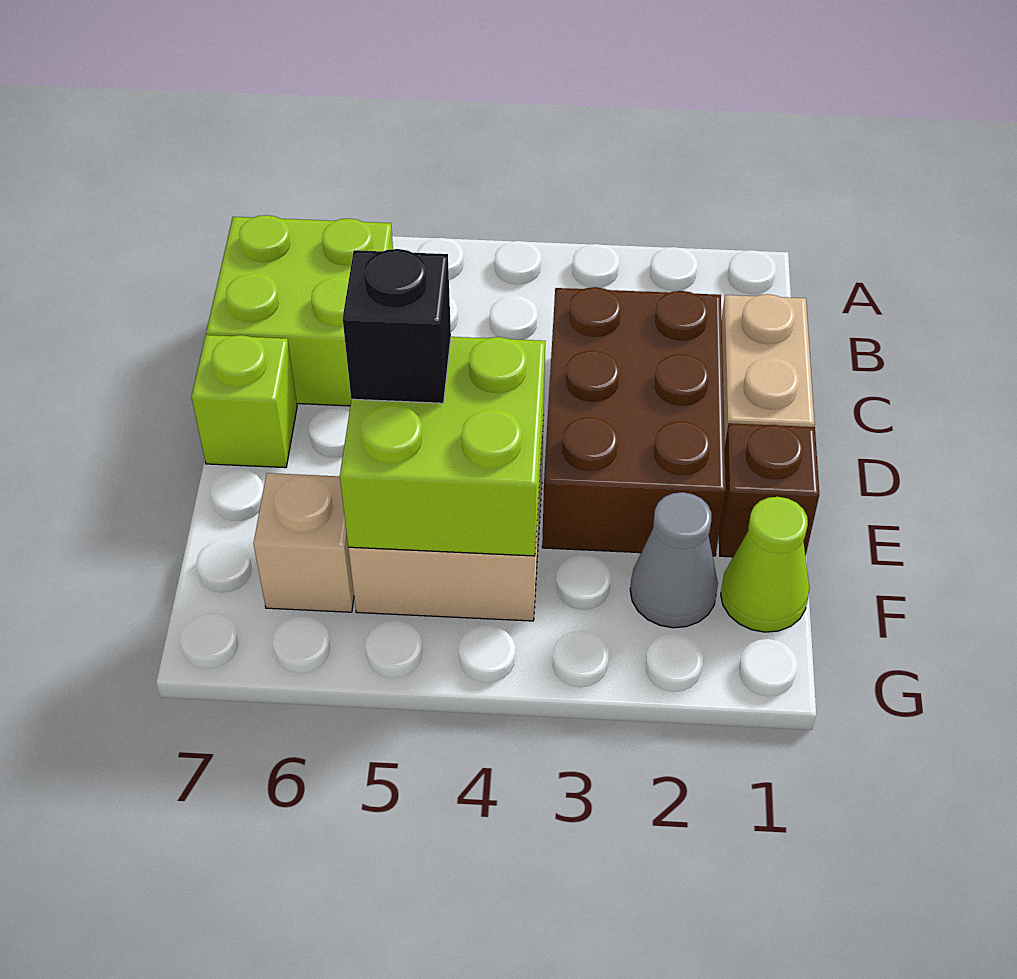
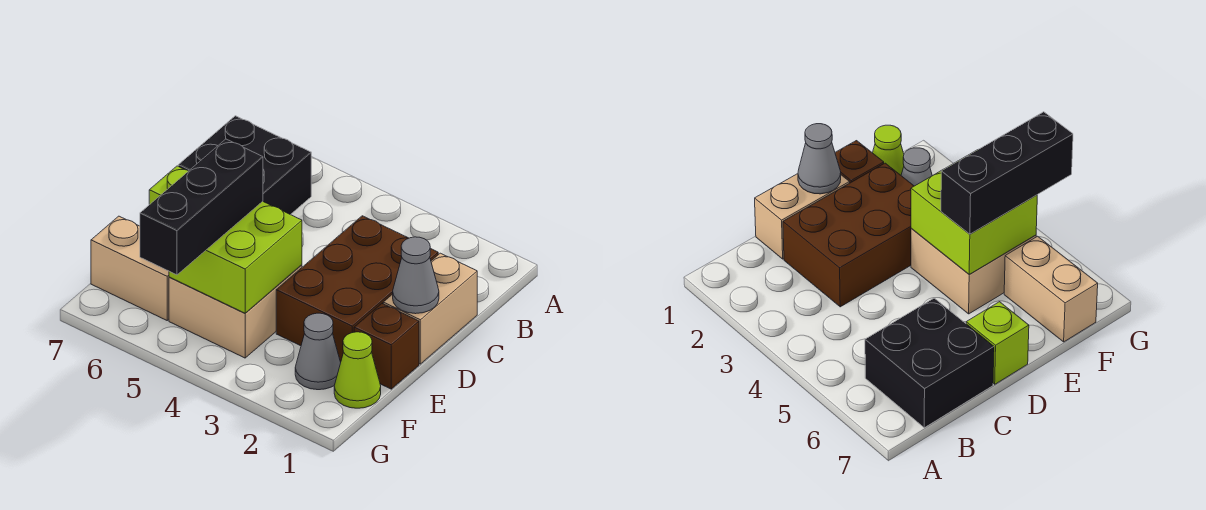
lime 2x2 brick [206,215,393,406] -> black 2x2 brick [178,116,311,215]
none -> grey 1x1 cone [393,237,439,314]
black 1x1 brick [343,249,451,403] -> black 1x3 brick [140,139,263,275]
tan 1x1 brick [253,473,354,612] -> tan 1x2 brick [91,216,169,320]

